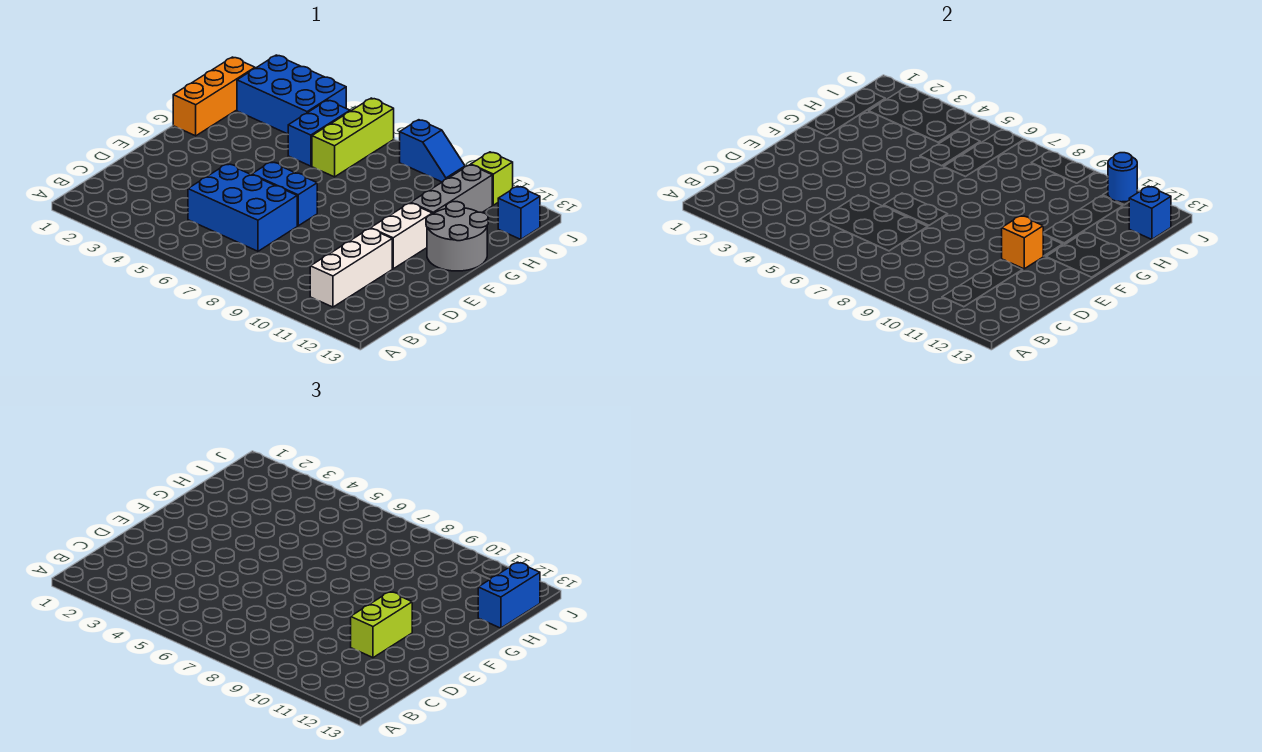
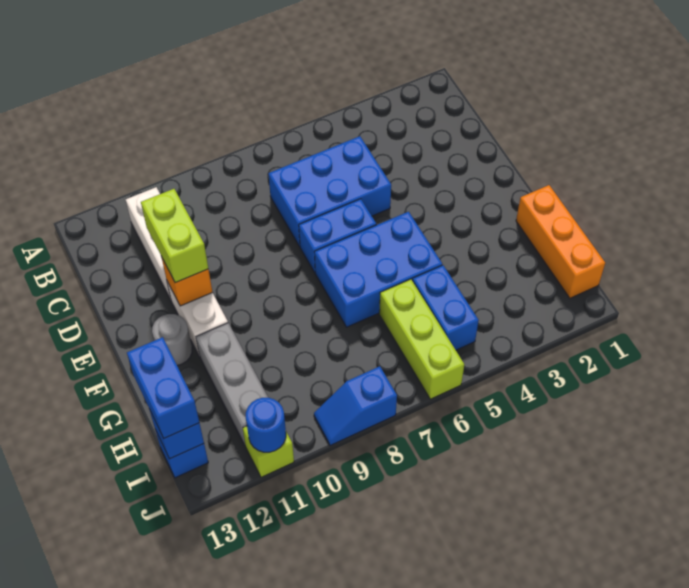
grey 2x2 round brick [426,202,488,271] -> grey 1x1 round brick [152,314,192,366]
blue 2x3 brick [237,55,346,134] -> blue 2x3 brick moved to [315,212,442,327]

